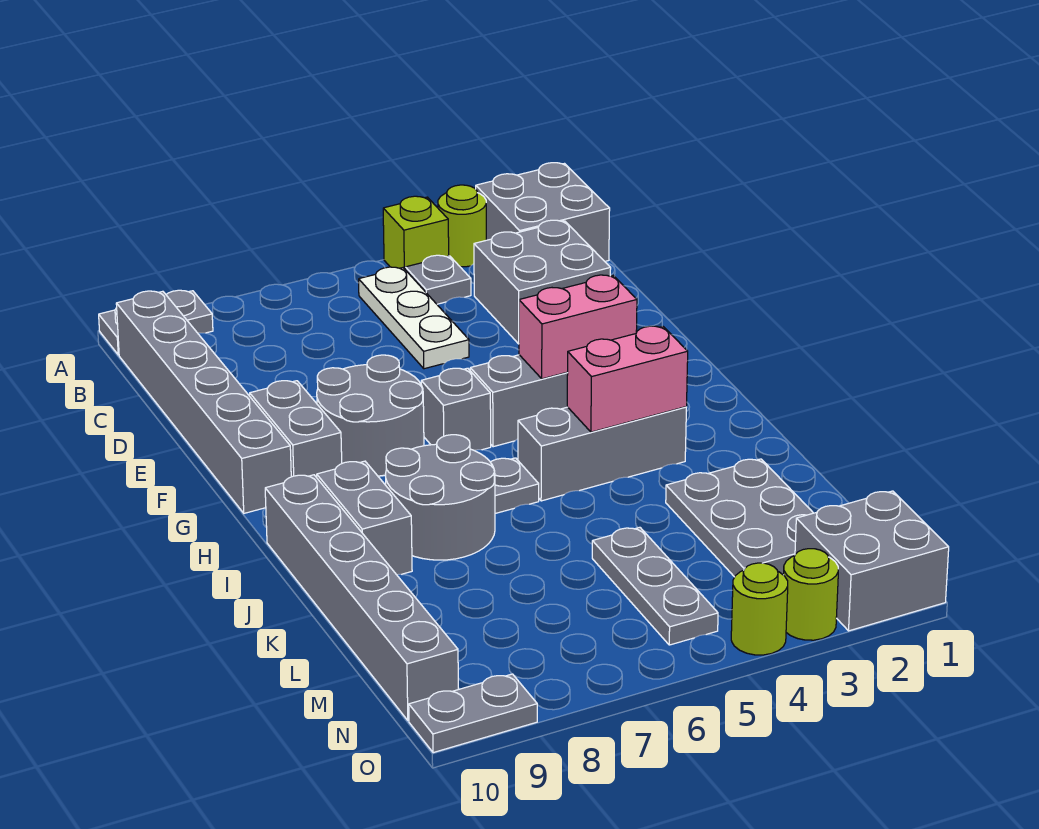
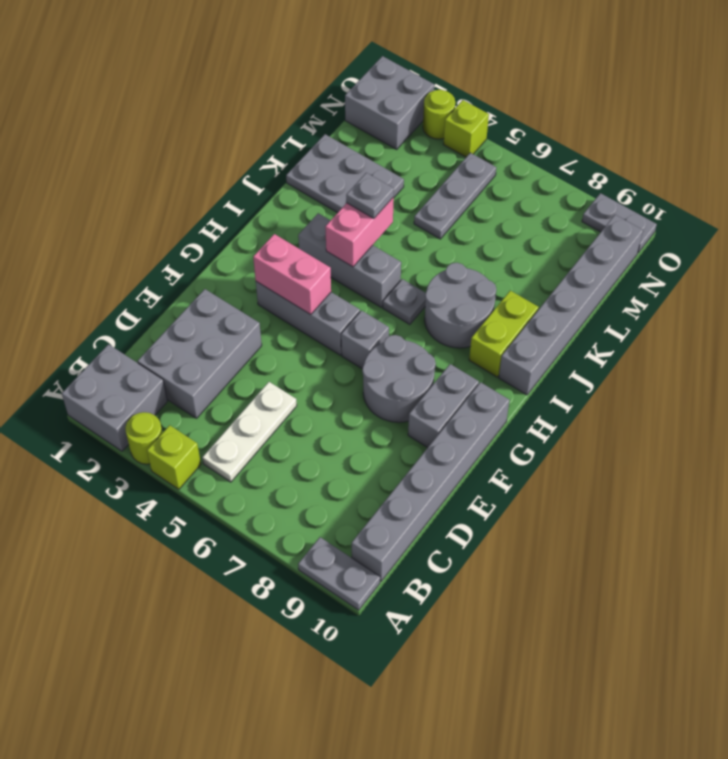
grey 1x1 plate [405,255,471,304] -> grey 1x1 plate moved to [346,173,394,218]
grey 2x2 brick [474,220,611,344] -> grey 2x3 brick [137,289,262,418]
pink 1x2 brick [567,326,688,432] -> pink 1x2 brick turned to [325,197,394,267]
grey 1x2 brick [317,461,412,575] -> lime 1x2 brick [469,291,539,377]
grey 2x3 plate [666,459,813,577] -> grey 2x3 plate turned to [286,134,404,213]
lime 1x1 round brick [731,563,788,655] -> lime 1x1 brick [443,100,489,157]

